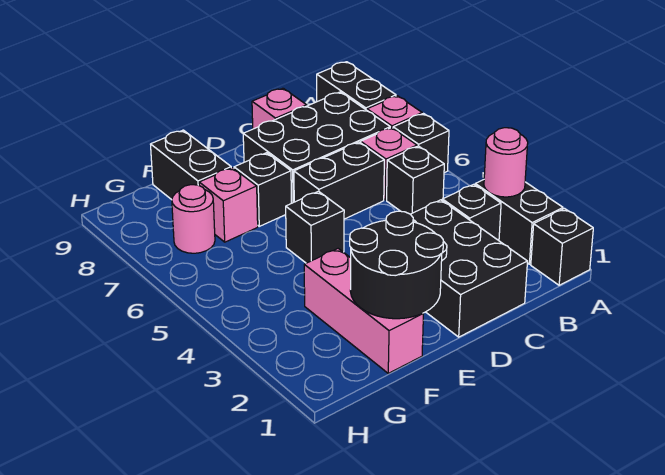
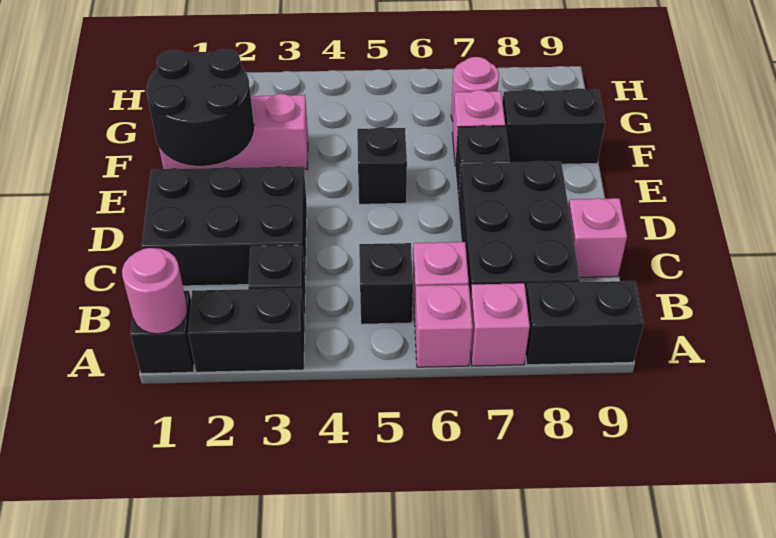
pink 1x1 round brick [484,128,528,197] -> pink 1x1 round brick moved to [122,248,187,334]
black 1x1 brick [393,114,449,173] -> pink 1x1 brick [415,285,473,367]
black 1x2 brick [294,142,384,219] -> none

